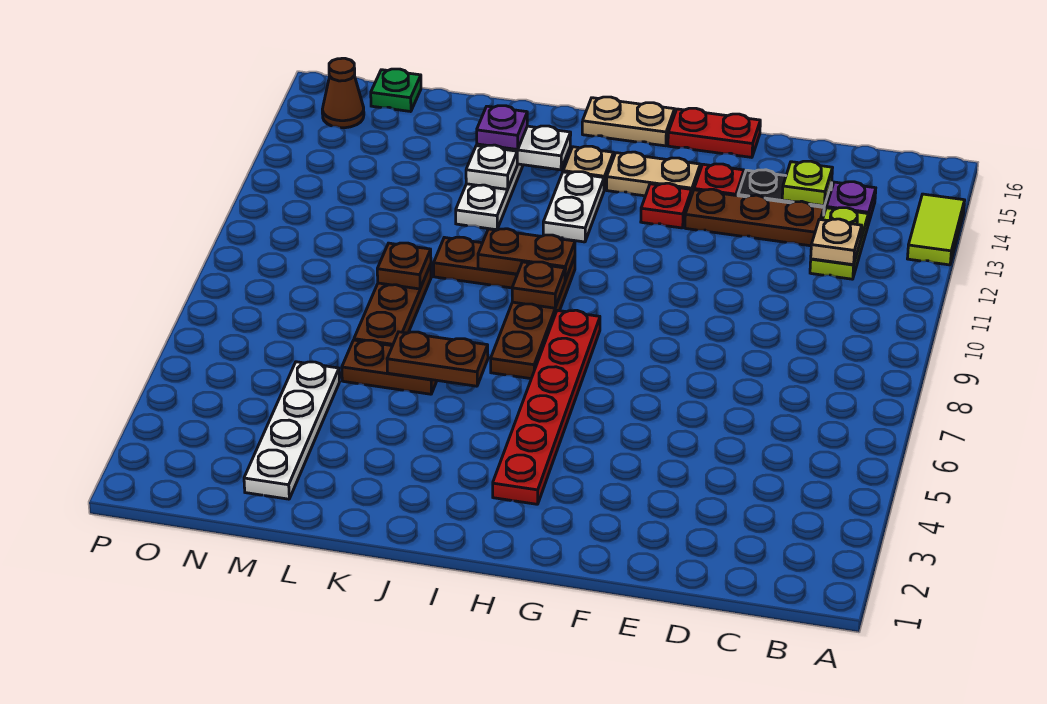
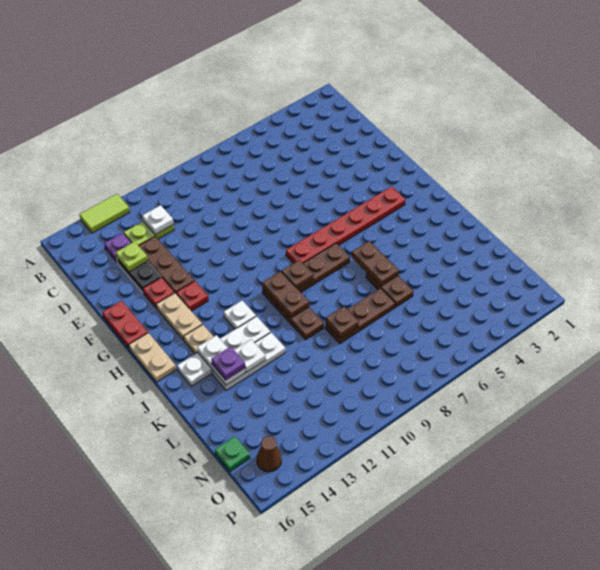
tan 1x1 plate [811,219,862,265] -> white 1x1 plate [142,205,173,235]
white 1x2 plate [543,172,604,242] -> white 1x1 plate [224,301,256,329]
white 1x4 plate [244,362,339,499] -> white 1x4 plate moved to [177,316,270,386]

